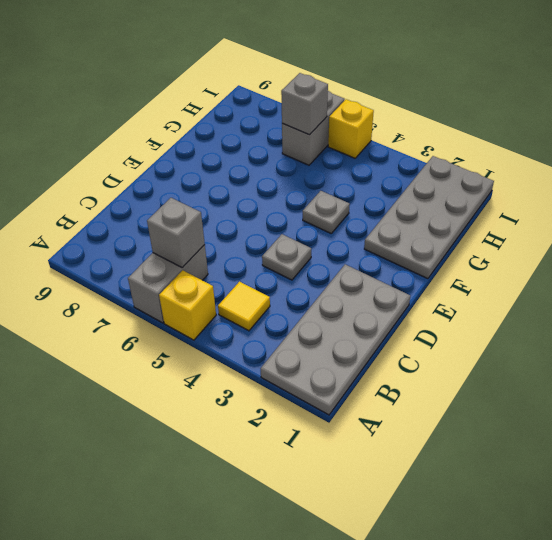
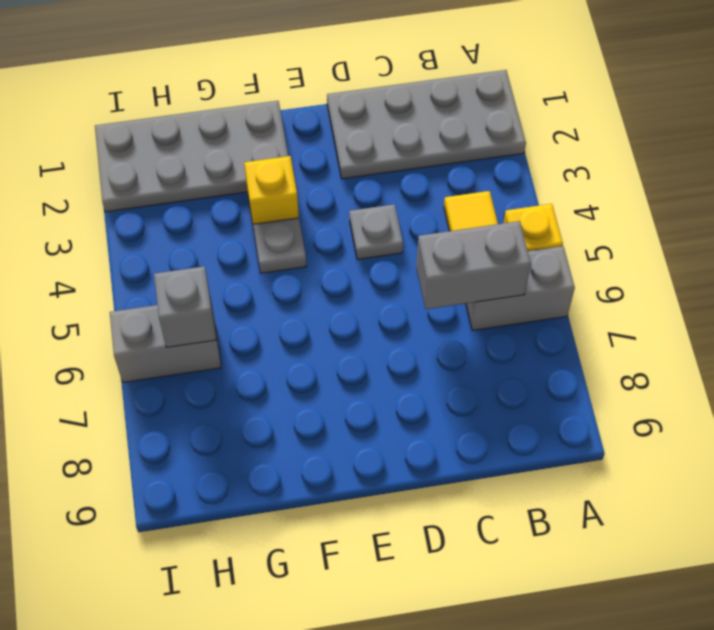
grey 1x1 brick [147,198,205,268] -> grey 1x2 brick [416,221,531,309]
yellow 1x1 brick [328,99,374,158] -> yellow 1x1 brick moved to [244,156,299,224]

